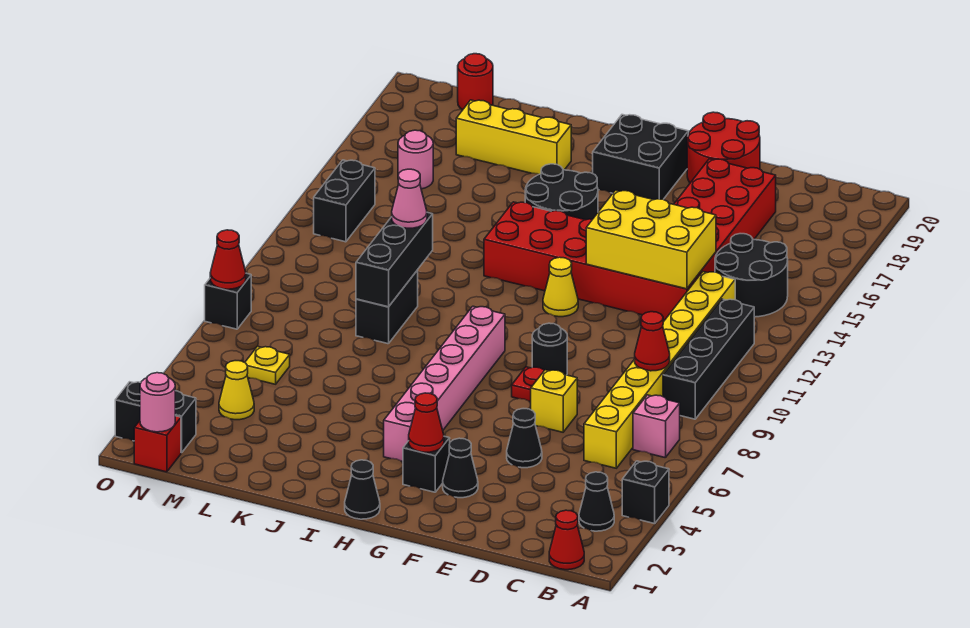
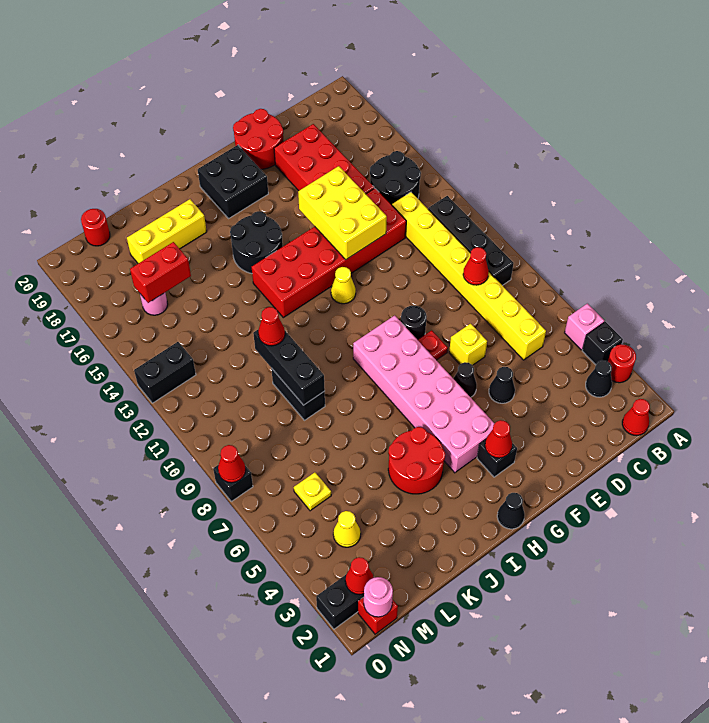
none -> red 1x1 round brick [608,344,636,383]
pink 1x1 brick [633,395,680,458] -> pink 1x1 brick moved to [565,303,605,350]
yellow 2x3 brick [586,190,716,289] -> yellow 2x3 brick turned to [298,166,387,260]
black 1x1 cone [443,438,478,498] -> black 1x1 cone moved to [453,362,477,397]
pink 1x6 brick [384,306,505,462] -> pink 2x6 brick [353,315,495,473]
none -> red 2x2 round brick [388,427,445,494]
pink 1x1 cone [392,169,427,228] -> red 1x1 cone [258,307,285,346]
none -> red 1x2 brick [130,242,191,303]
none -> red 1x1 cone [345,557,374,595]
black 1x2 brick [314,160,375,242] -> black 1x2 brick turned to [134,342,196,403]

